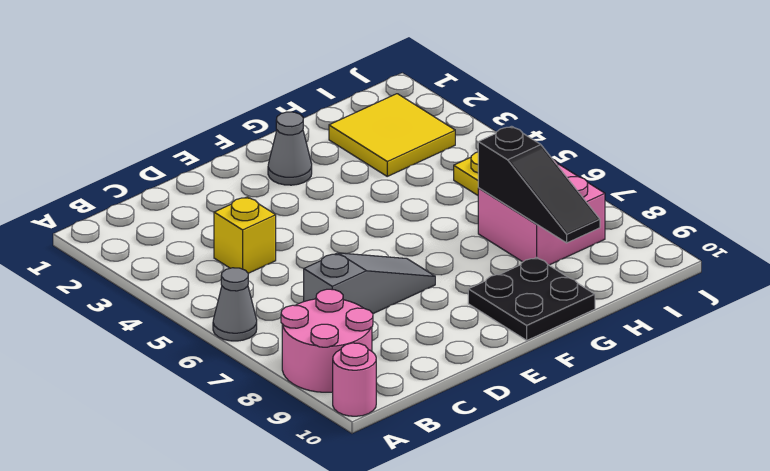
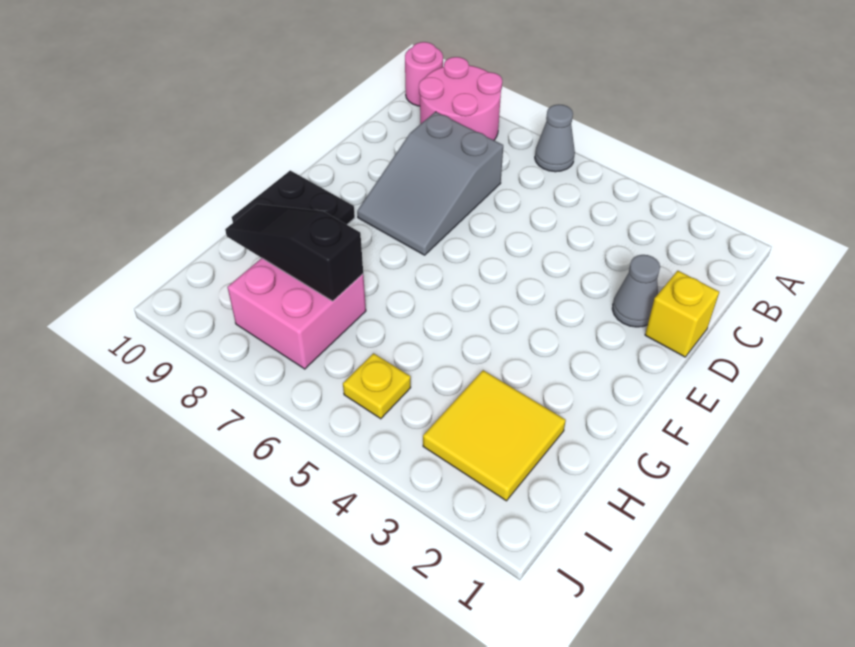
yellow 1x1 brick [214,197,276,273] -> yellow 1x1 brick moved to [645,271,719,357]
grey 1x3 slope [304,253,435,314] -> grey 2x3 slope [357,112,503,255]
grey 1x1 cone [268,112,312,185] -> grey 1x1 cone moved to [612,255,660,327]

